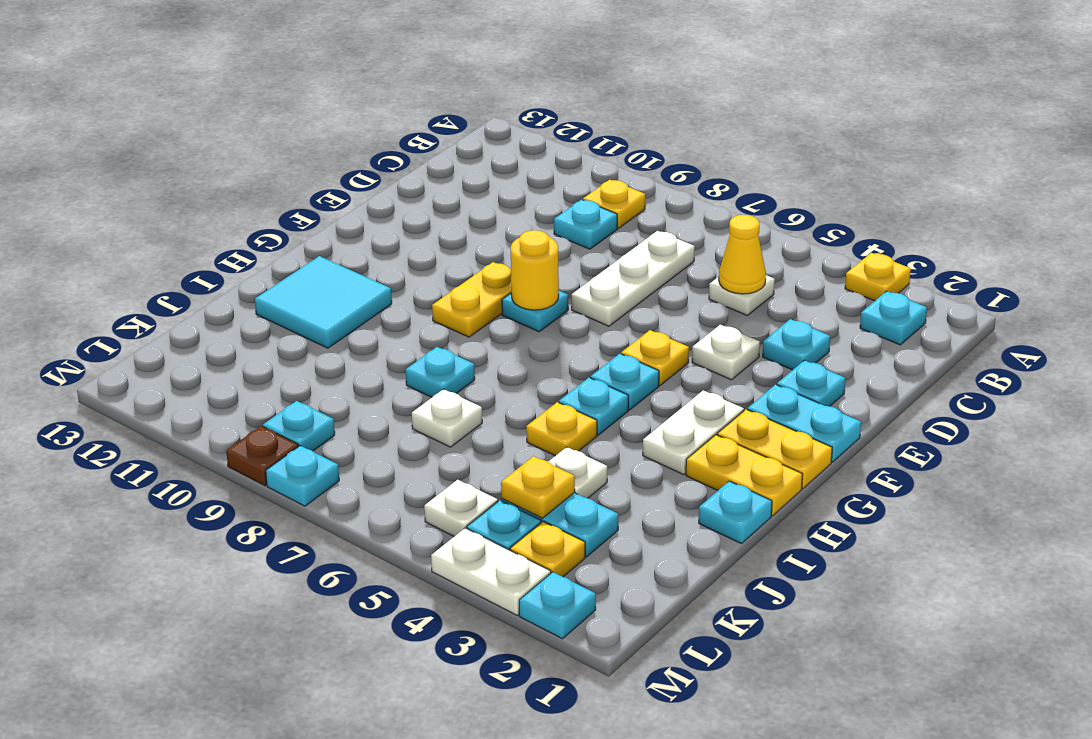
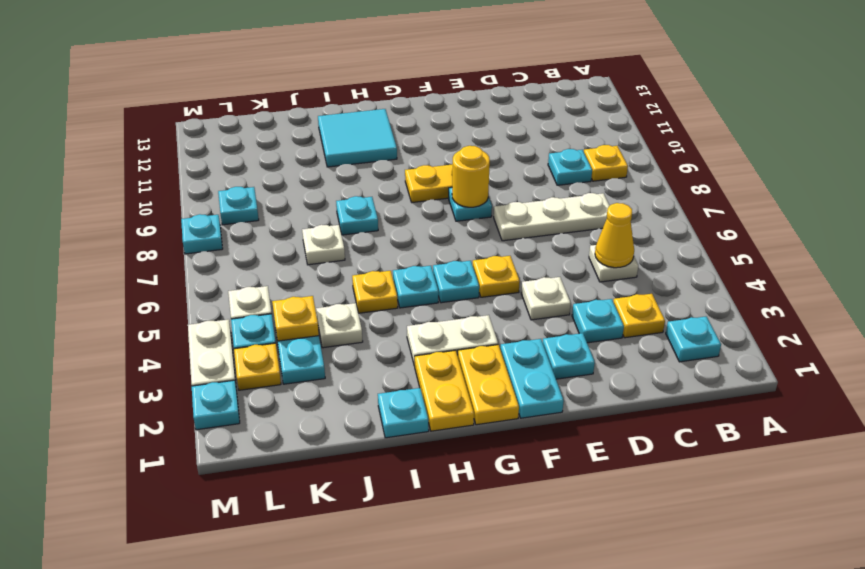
yellow 1x1 plate [845,253,911,301] -> yellow 1x1 plate moved to [613,294,665,338]
brown 1x1 plate [226,426,298,486] -> none

